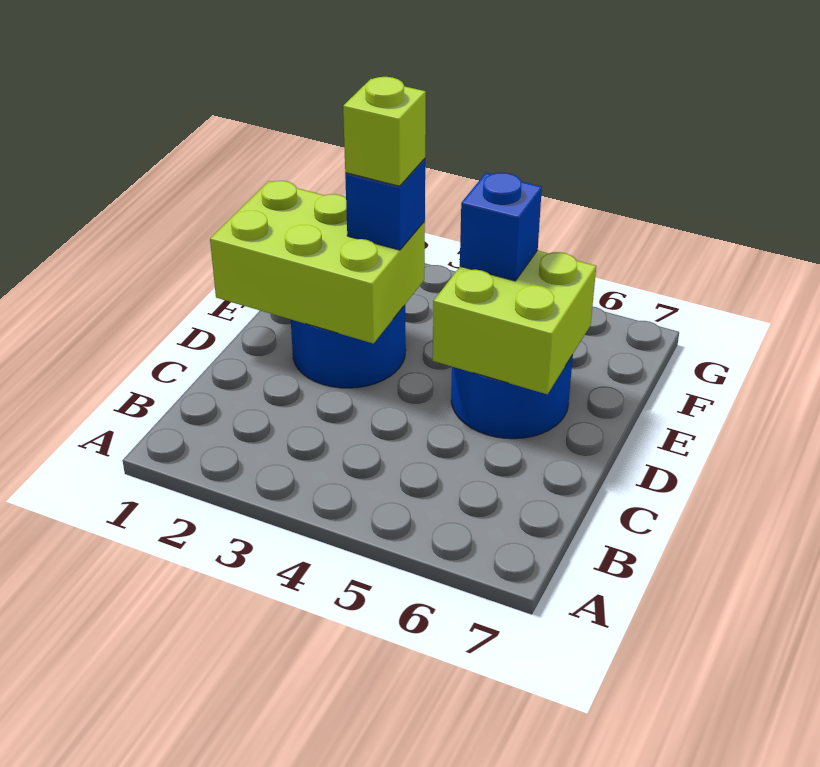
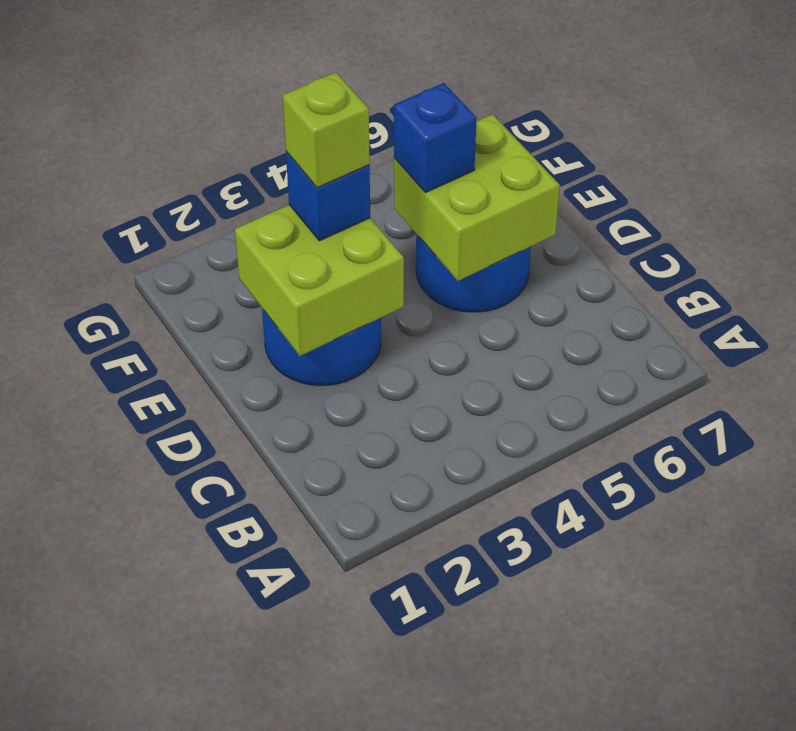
lime 2x3 brick [210,181,425,344] -> lime 2x2 brick [235,205,404,356]

